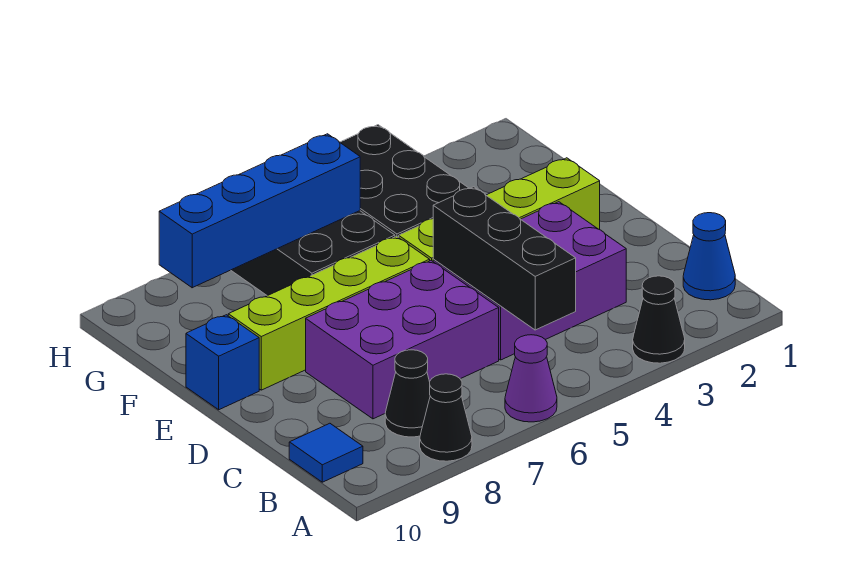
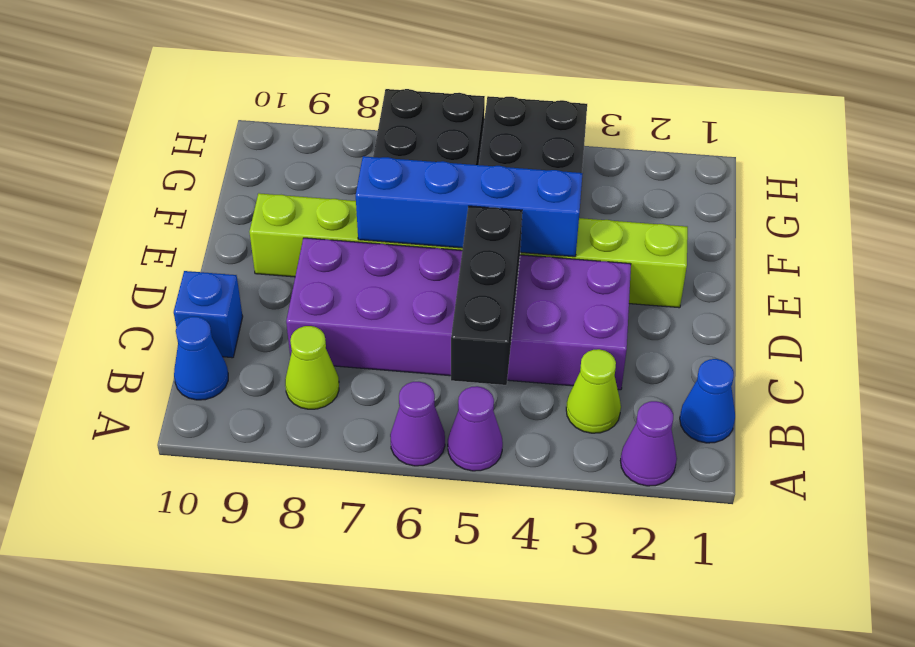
none -> purple 1x1 cone [620,401,677,486]
black 1x1 cone [633,276,685,363] -> none
none -> purple 1x1 cone [448,386,503,471]
black 1x1 cone [420,374,472,461] -> none
none -> lime 1x1 cone [566,349,621,433]
black 1x1 cone [385,350,430,437] -> lime 1x1 cone [285,326,339,409]
blue 1x1 tile [289,423,363,482] -> blue 1x1 cone [174,317,228,400]
blue 1x1 brick [186,315,259,410] -> blue 1x1 brick moved to [174,271,243,358]
blue 1x4 brick [159,134,360,288] -> blue 1x4 brick moved to [356,156,583,257]

